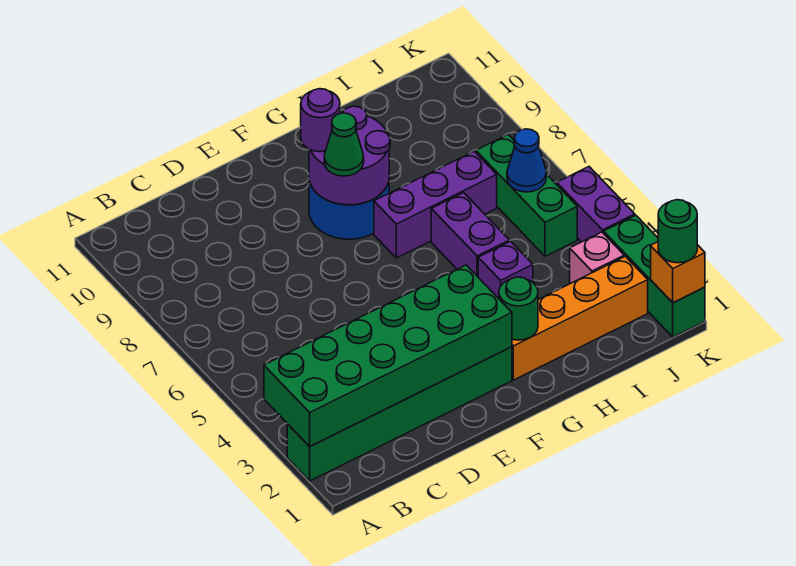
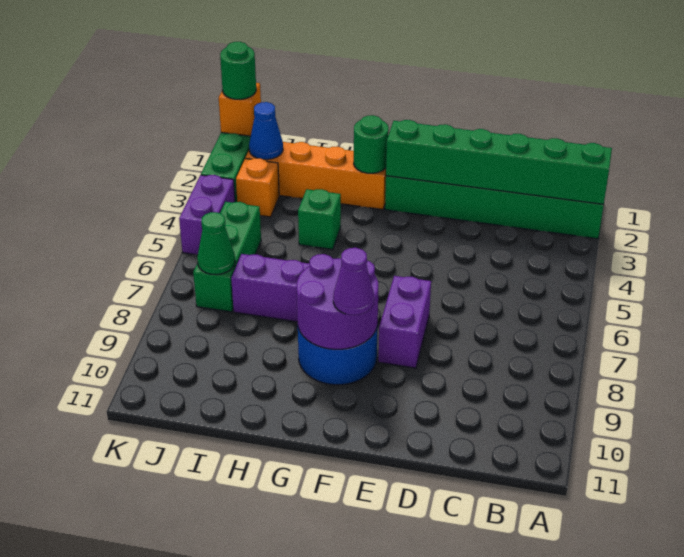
green 2x6 brick [264,265,512,447] -> green 1x6 brick [386,120,612,204]
green 1x1 cone [324,113,364,176] -> green 1x1 cone moved to [197,212,235,275]
purple 1x1 round brick [301,89,340,152] -> purple 1x1 cone [333,248,374,315]
purple 1x1 brick [478,241,533,299] -> green 1x1 brick [298,189,341,249]
purple 1x2 brick [431,193,509,277] -> purple 1x2 brick moved to [378,276,431,368]
pink 1x1 brick [570,232,624,283] -> orange 1x1 brick [236,158,279,217]
blue 1x1 cone [507,129,546,192] -> blue 1x1 cone moved to [249,102,283,159]

